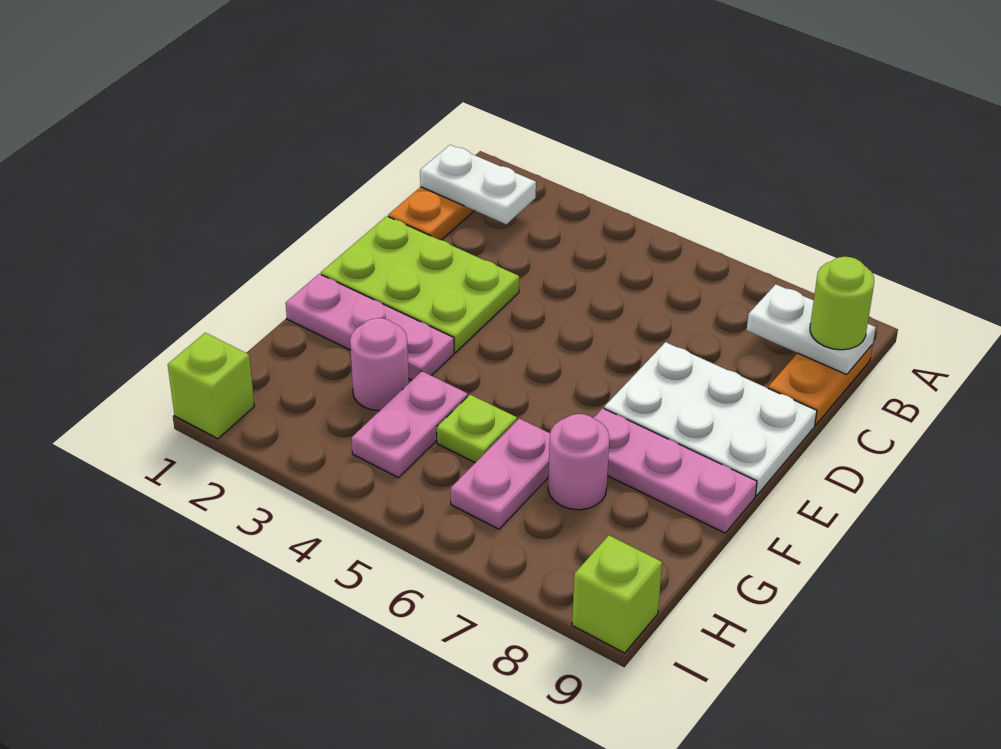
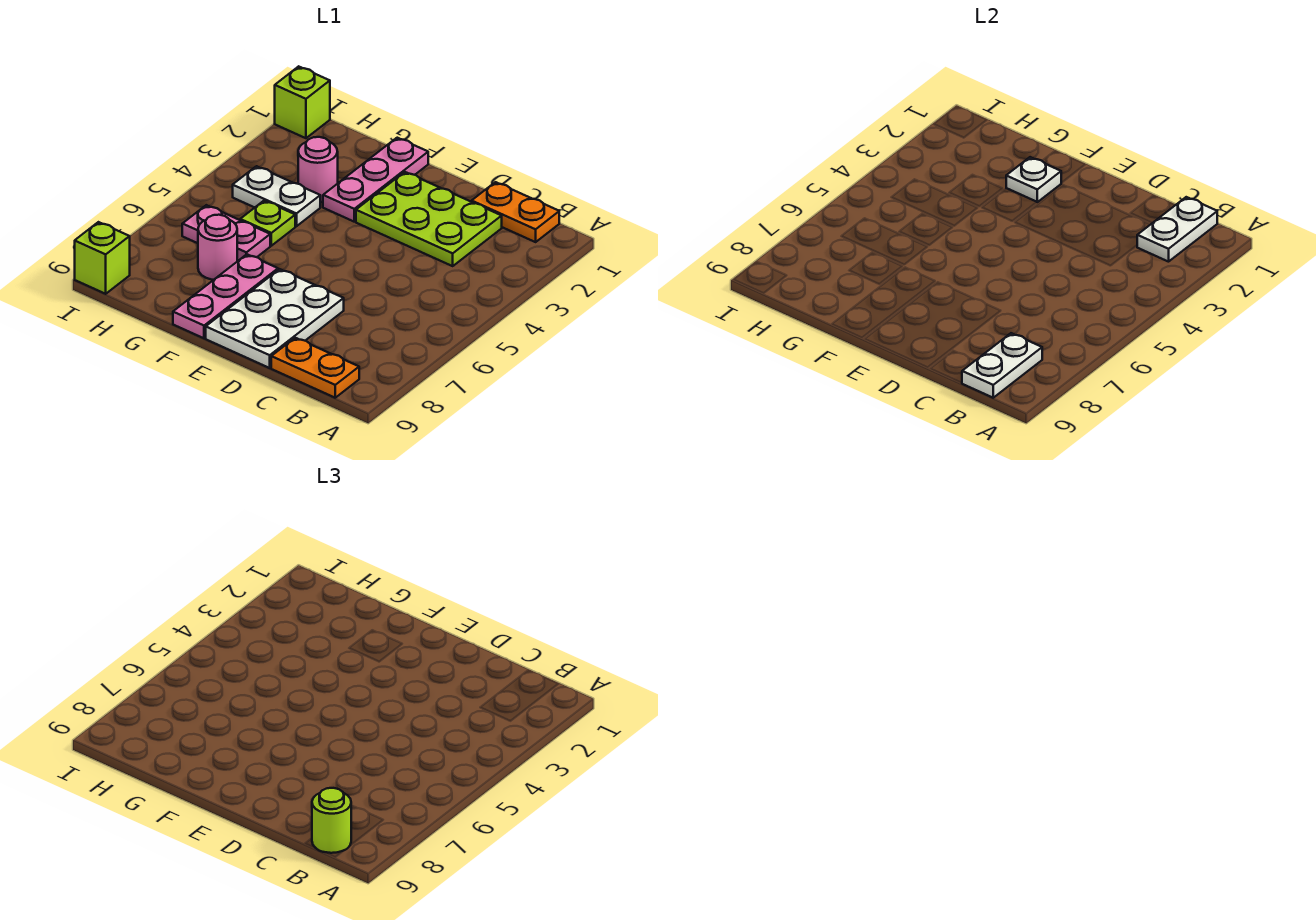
lime 2x3 plate [321,216,519,352] -> lime 2x3 plate turned to [356,172,502,266]
none -> white 1x1 plate [1006,157,1061,202]
pink 1x2 plate [352,371,468,478] -> white 1x2 plate [233,166,320,226]

